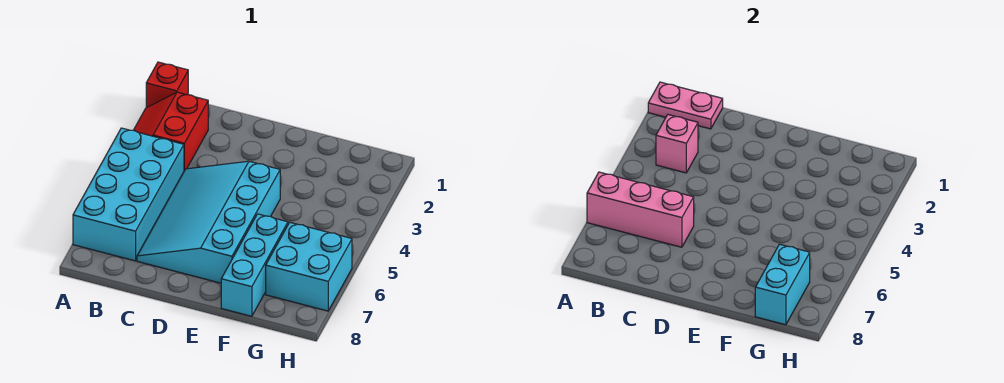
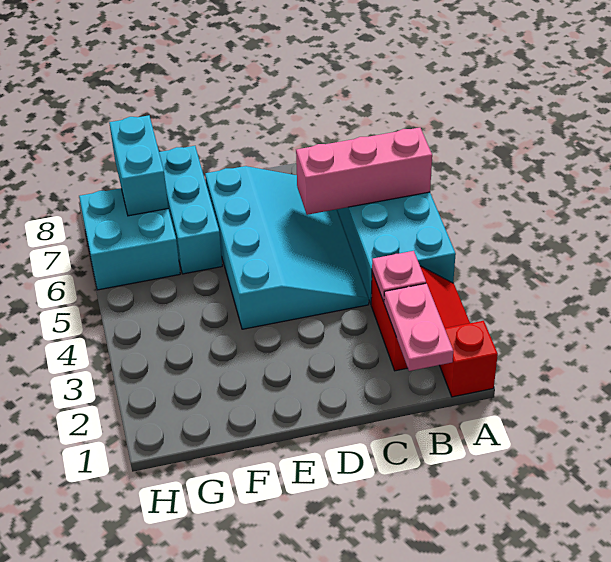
pink 1x2 plate [648,82,723,129] -> pink 1x2 plate turned to [384,283,453,371]
pink 1x1 brick [656,115,698,173] -> pink 1x1 plate [372,251,426,302]

